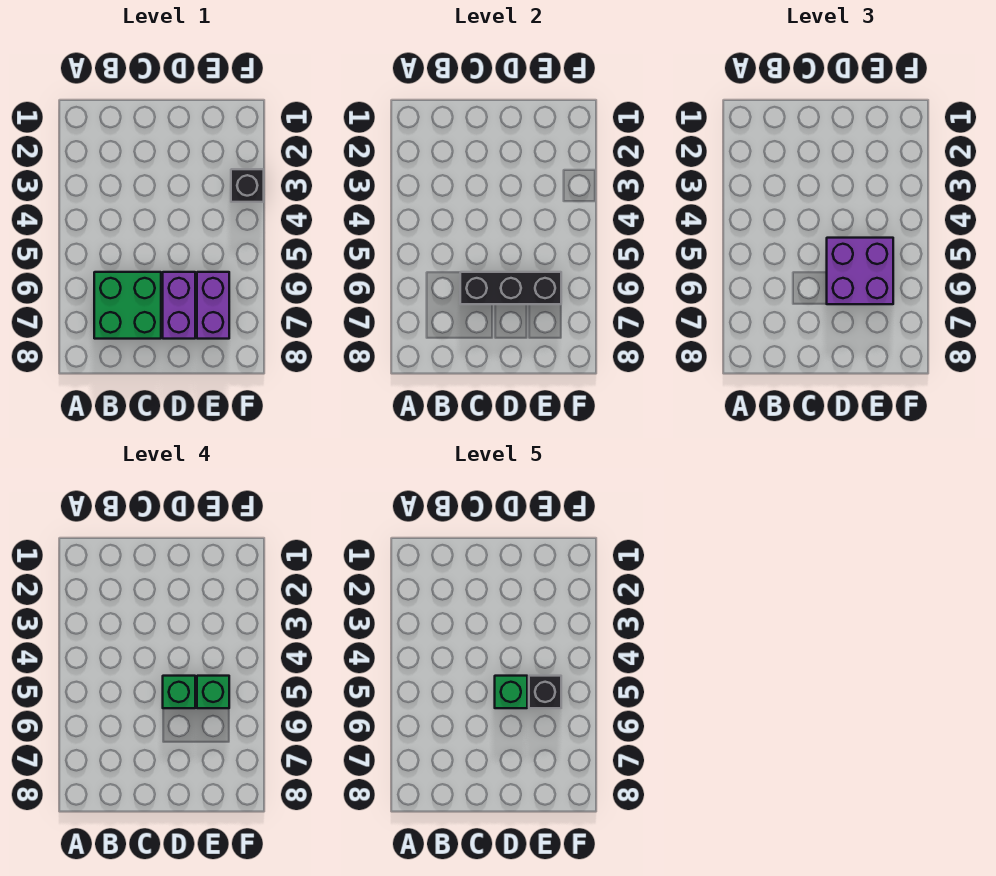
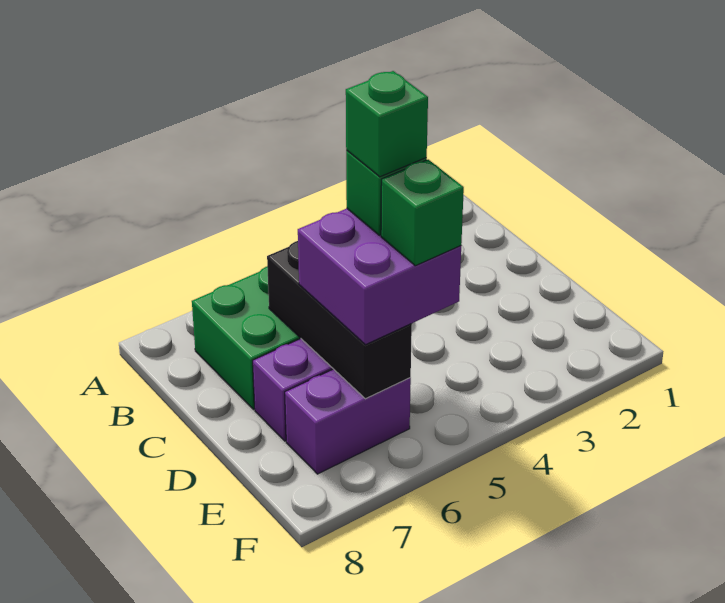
black 1x1 brick [529,676,561,708] -> none
black 1x1 brick [231,169,264,202] -> none

